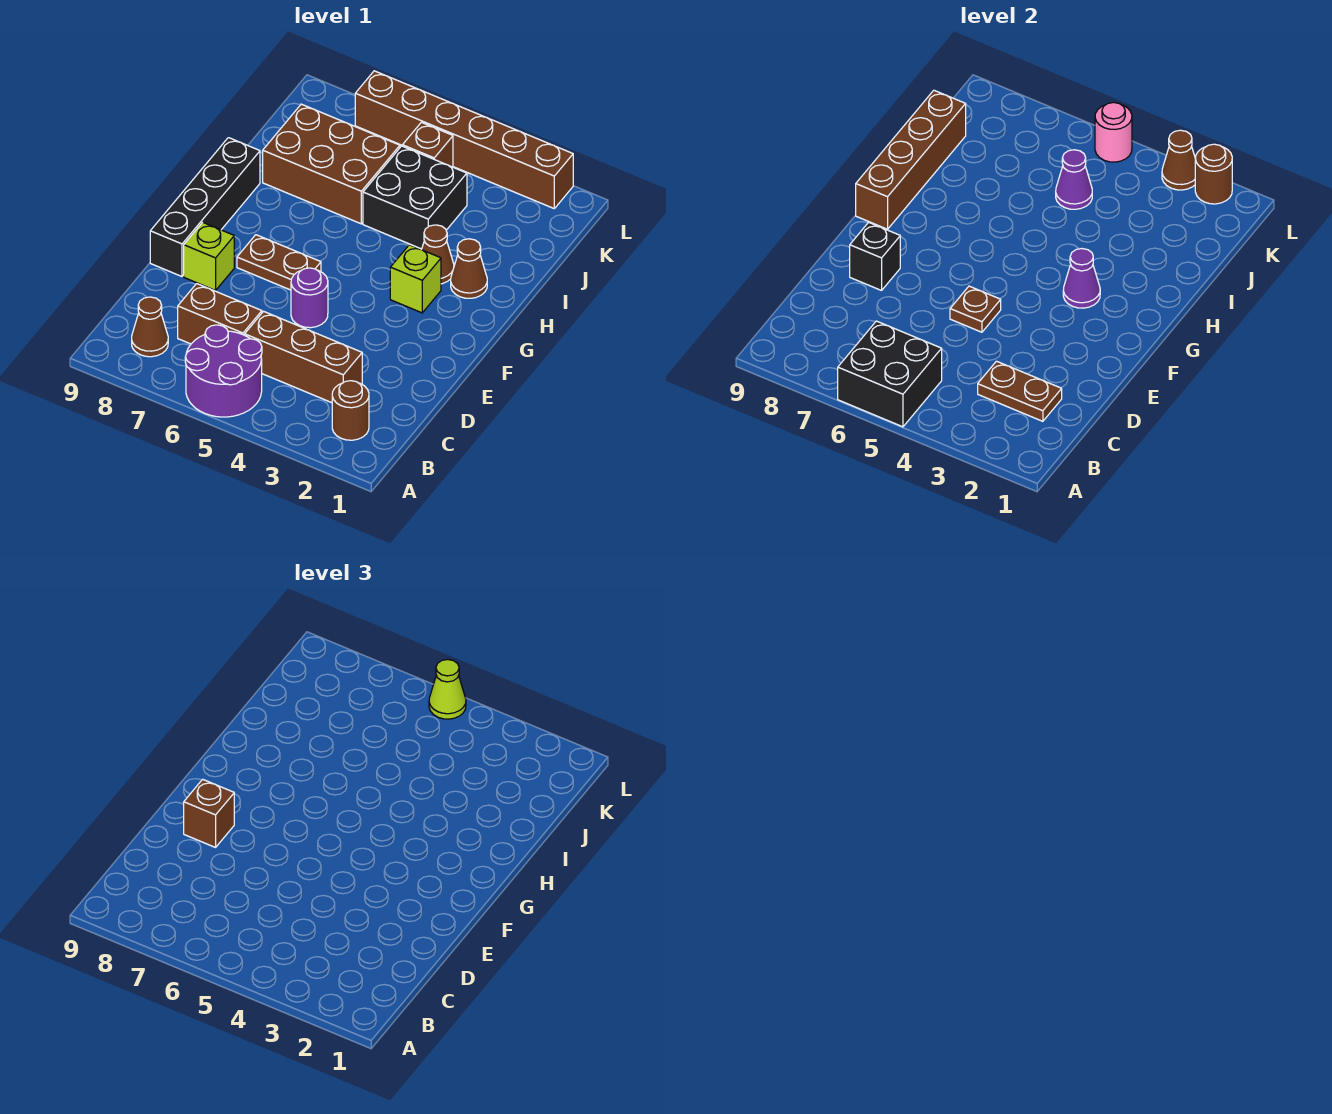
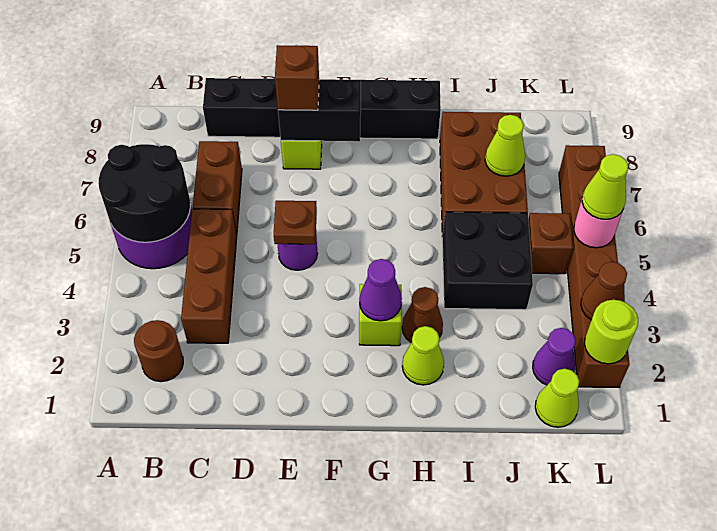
black 2x2 brick [838,321,942,427] -> black 2x2 round brick [98,144,190,242]
brown 1x1 cone [132,297,168,357] -> none
brown 1x2 plate [978,361,1062,421] -> none
black 1x1 brick [850,222,900,290] -> black 1x2 brick [278,79,361,141]
black 1x4 brick [150,138,260,276] -> black 1x6 brick [203,78,441,139]
brown 1x2 plate [237,235,321,290] -> none
brown 1x4 brick [856,90,966,229] -> none
brown 1x1 cone [451,239,487,298] -> lime 1x1 cone [402,326,444,385]
purple 1x1 cone [1056,150,1092,209] -> purple 1x1 cone moved to [533,328,576,385]
none -> lime 1x1 cone [485,115,525,176]
none -> lime 1x1 cone [535,369,579,427]
brown 1x1 round brick [1195,144,1232,204] -> lime 1x1 round brick [585,300,638,364]

